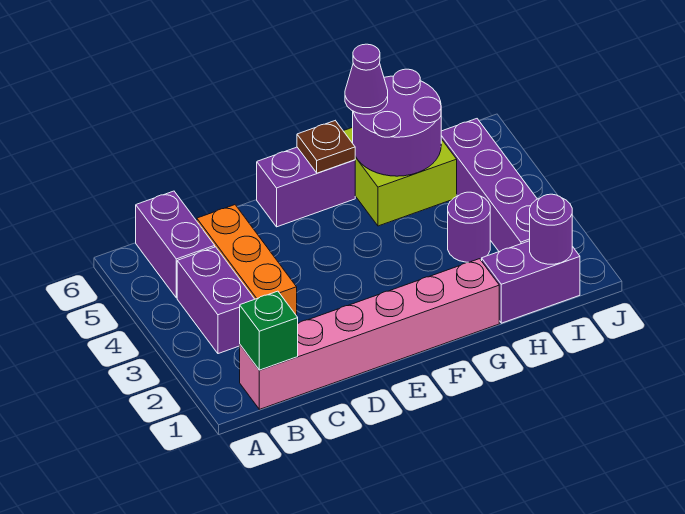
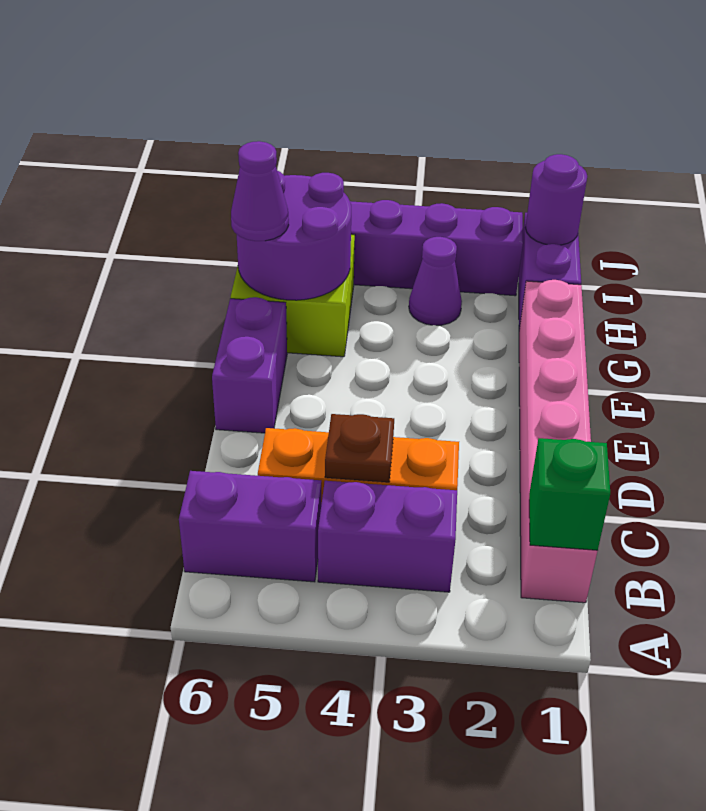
brown 1x1 plate [297,121,355,173] -> brown 1x1 plate moved to [325,414,394,482]
purple 1x1 round brick [448,192,490,262] -> purple 1x1 cone [409,237,462,325]

